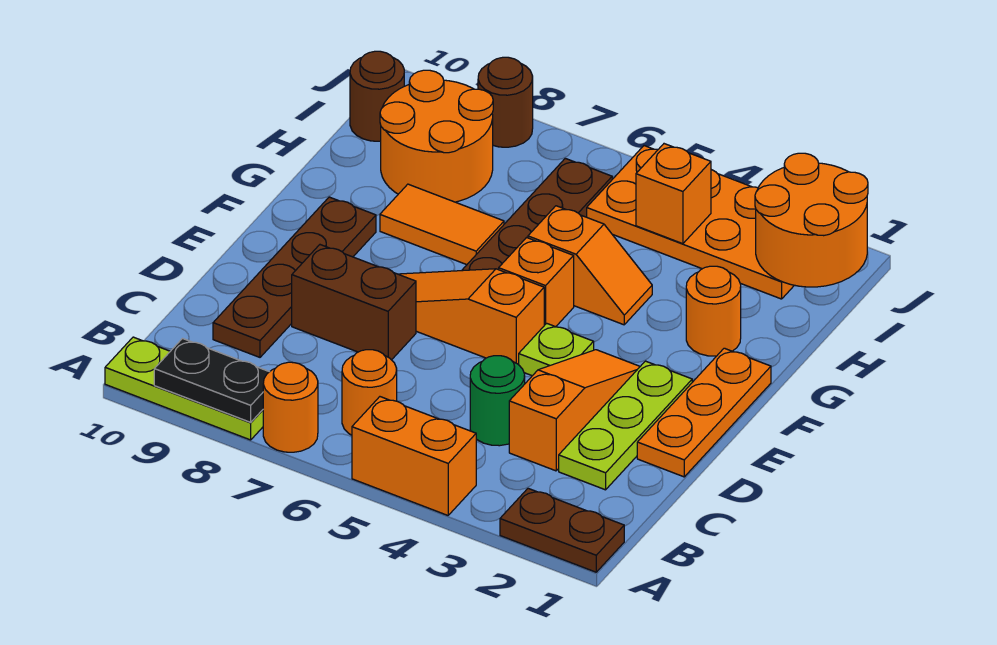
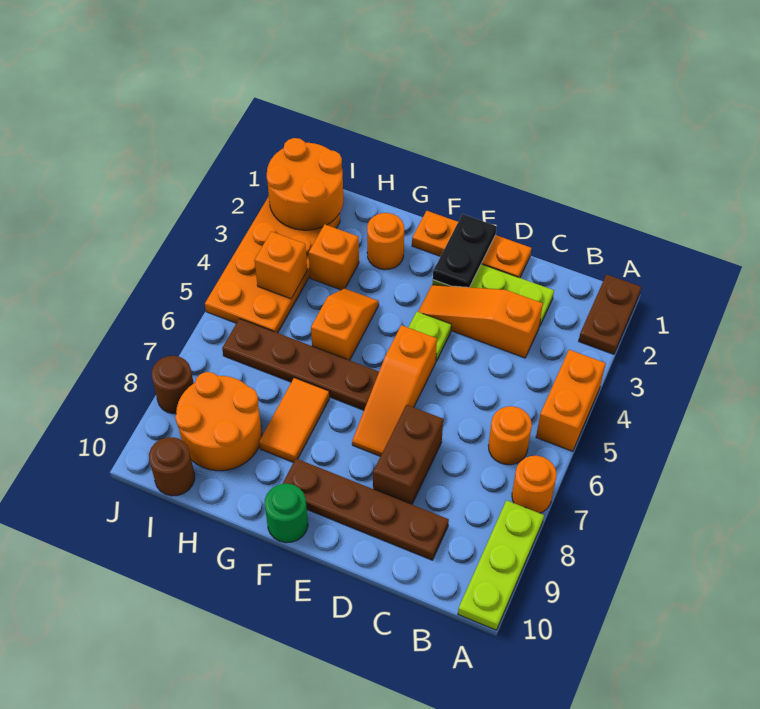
black 1x2 plate [154,339,269,422] -> black 1x2 plate moved to [433,214,496,287]
green 1x1 round brick [470,356,525,446] -> green 1x1 round brick moved to [265,484,308,543]
orange 1x1 brick [499,238,574,327] -> orange 1x1 brick moved to [309,224,359,290]

